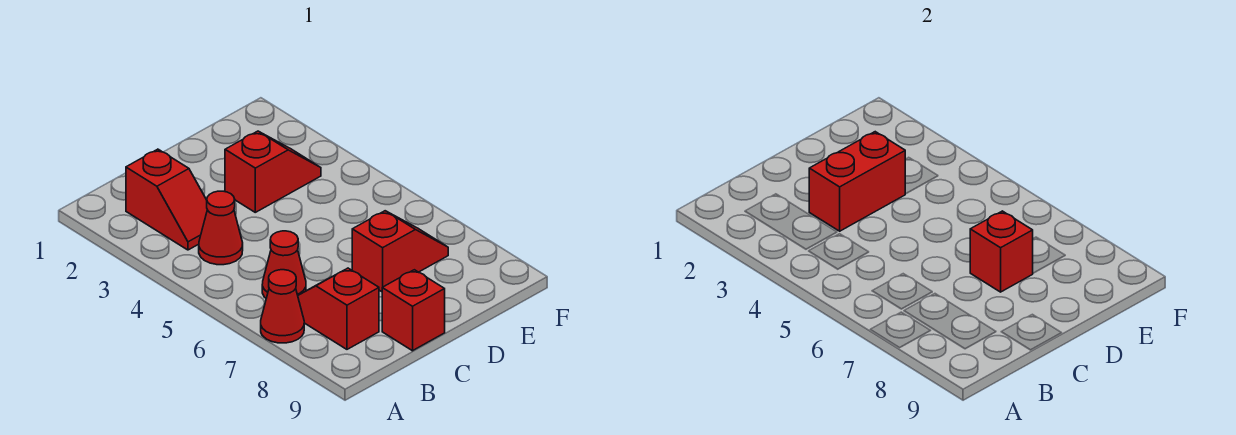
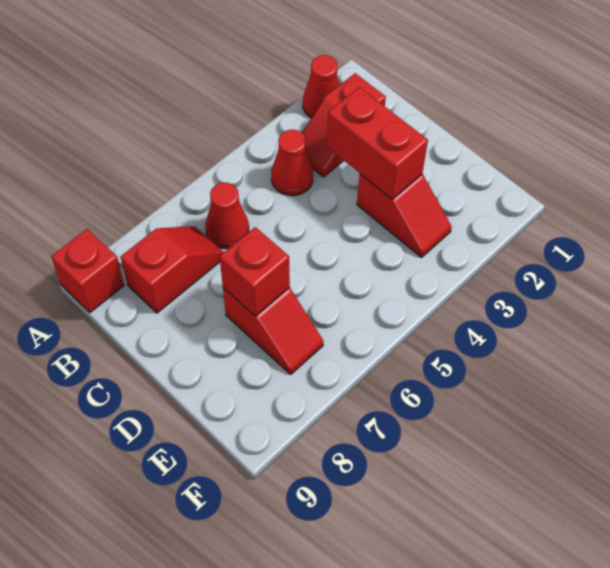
red 1x1 cone [261,270,304,343] -> red 1x1 cone moved to [303,55,340,118]
red 1x1 brick [382,270,445,351] -> red 1x1 brick moved to [51,229,124,313]

